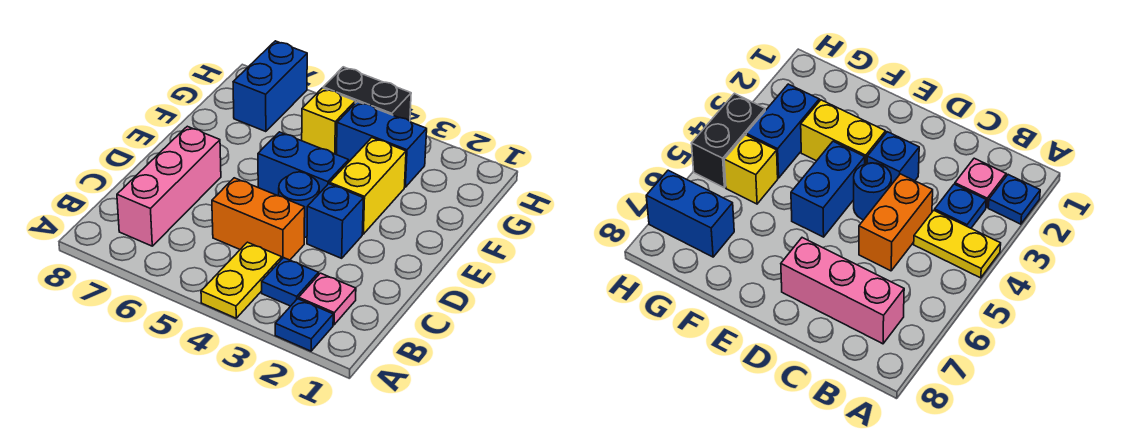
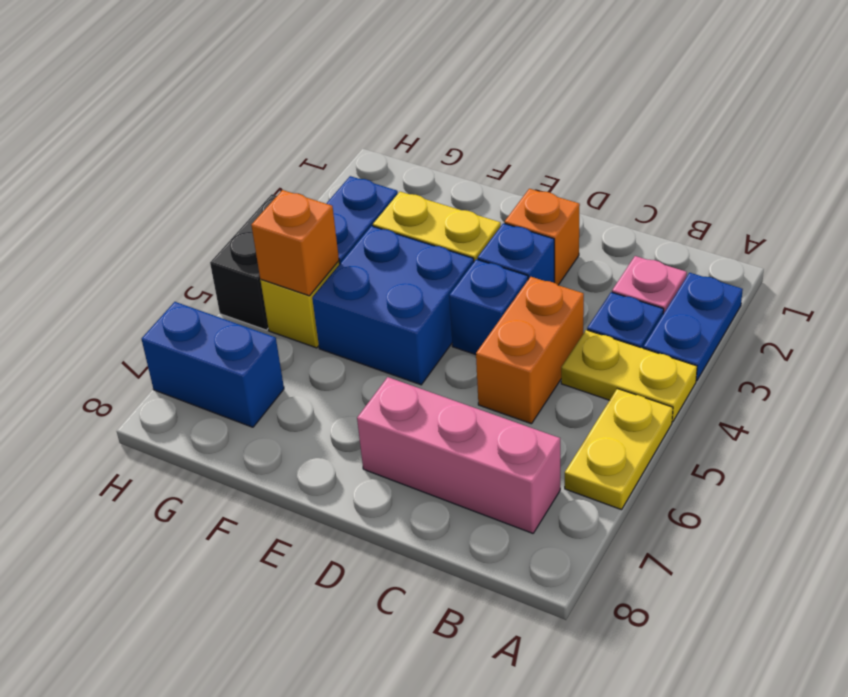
blue 1x1 plate [275,299,333,351] -> blue 1x2 plate [643,273,743,381]
none -> yellow 1x2 plate [565,389,673,510]
none -> orange 1x1 brick [505,189,580,285]
blue 1x1 round brick [279,172,319,238] -> blue 1x1 brick [449,259,528,355]
blue 1x2 brick [258,132,349,196] -> blue 2x2 brick [312,226,474,385]
none -> orange 1x1 brick [251,190,339,296]

